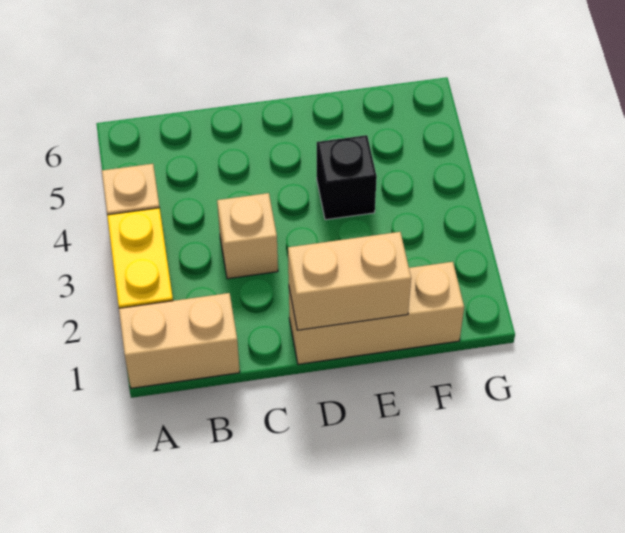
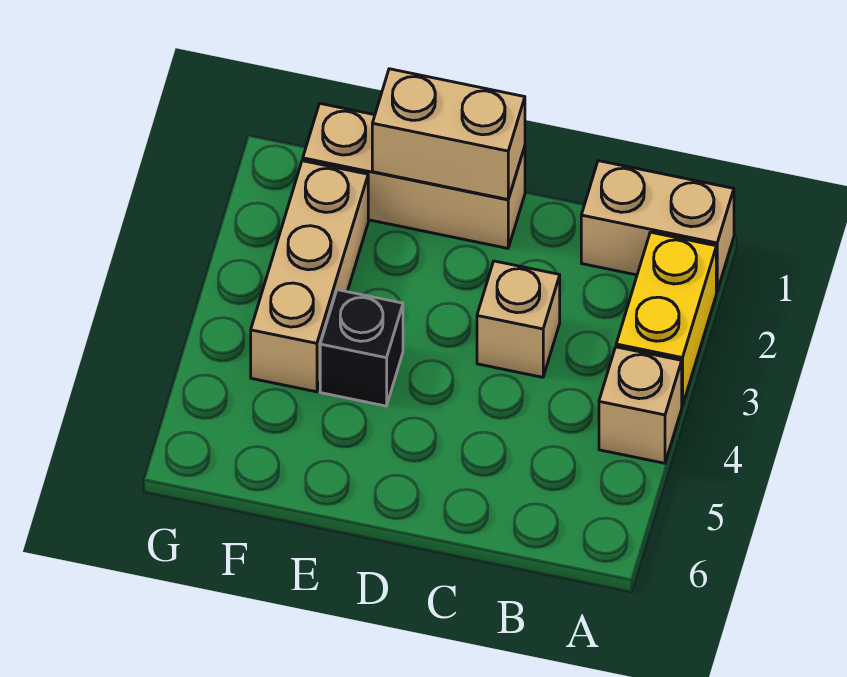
none -> tan 1x3 brick [251,161,368,392]

